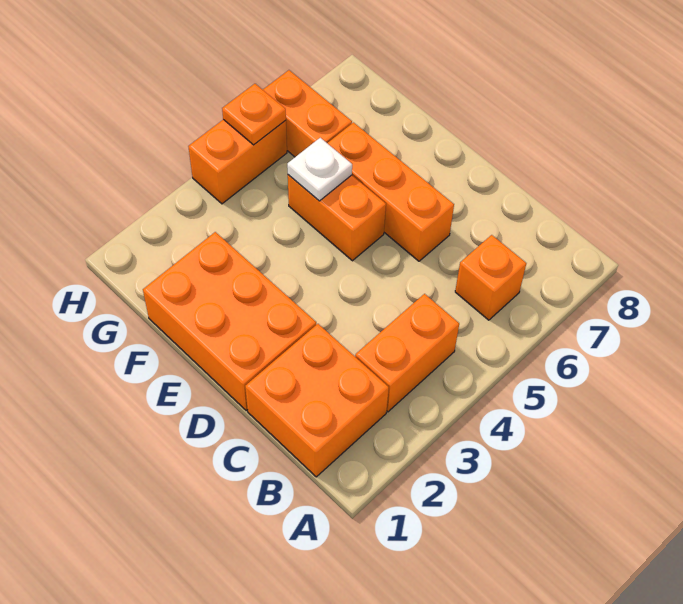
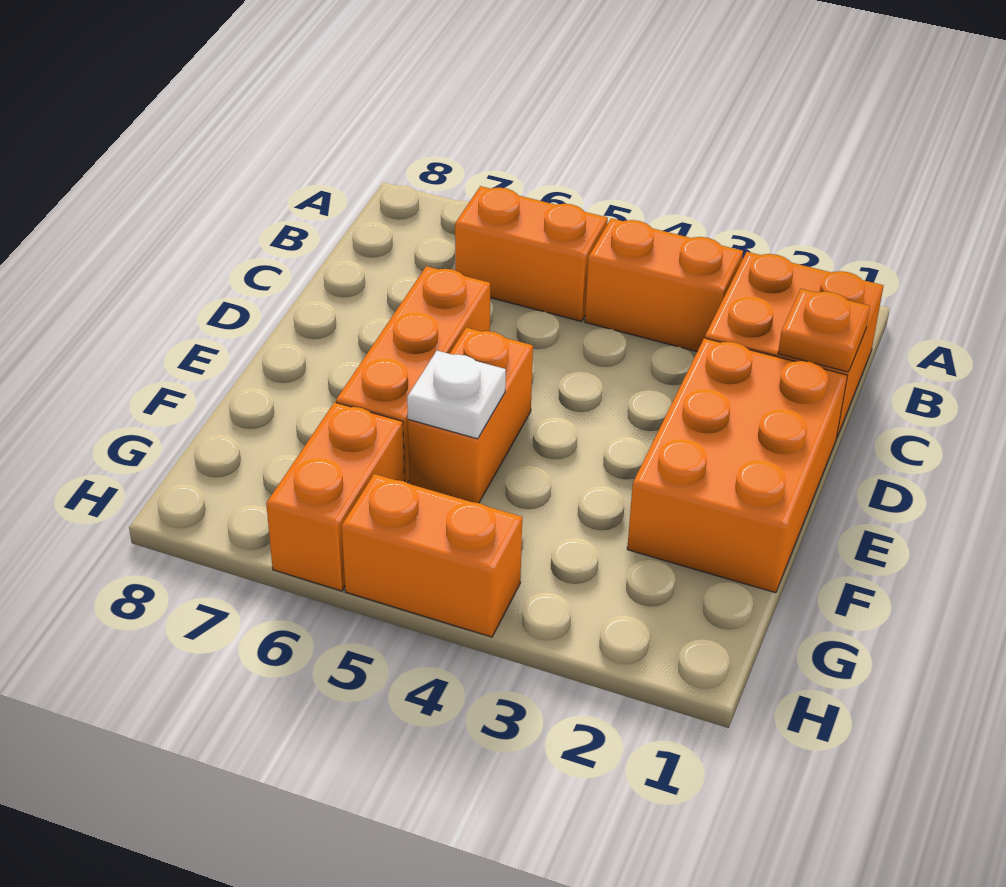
orange 1x1 brick [455,235,526,320] -> orange 1x2 brick [455,186,608,321]
orange 1x1 plate [222,84,286,145] -> orange 1x1 plate moved to [778,289,870,372]

